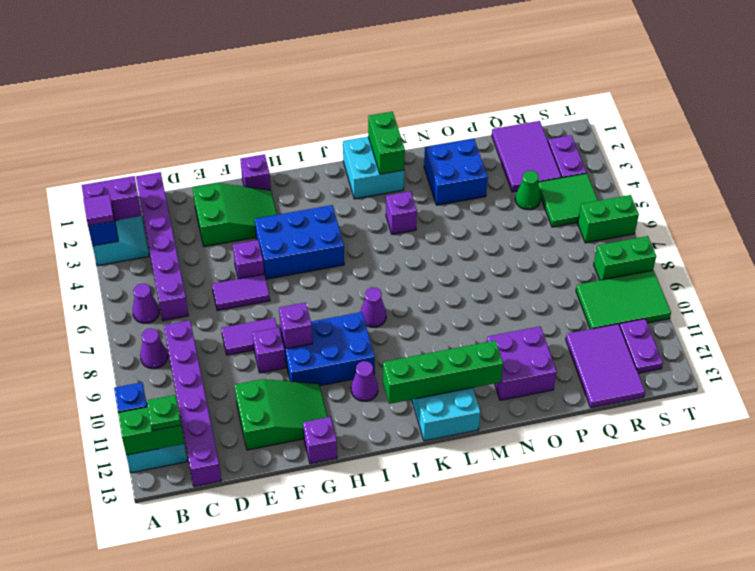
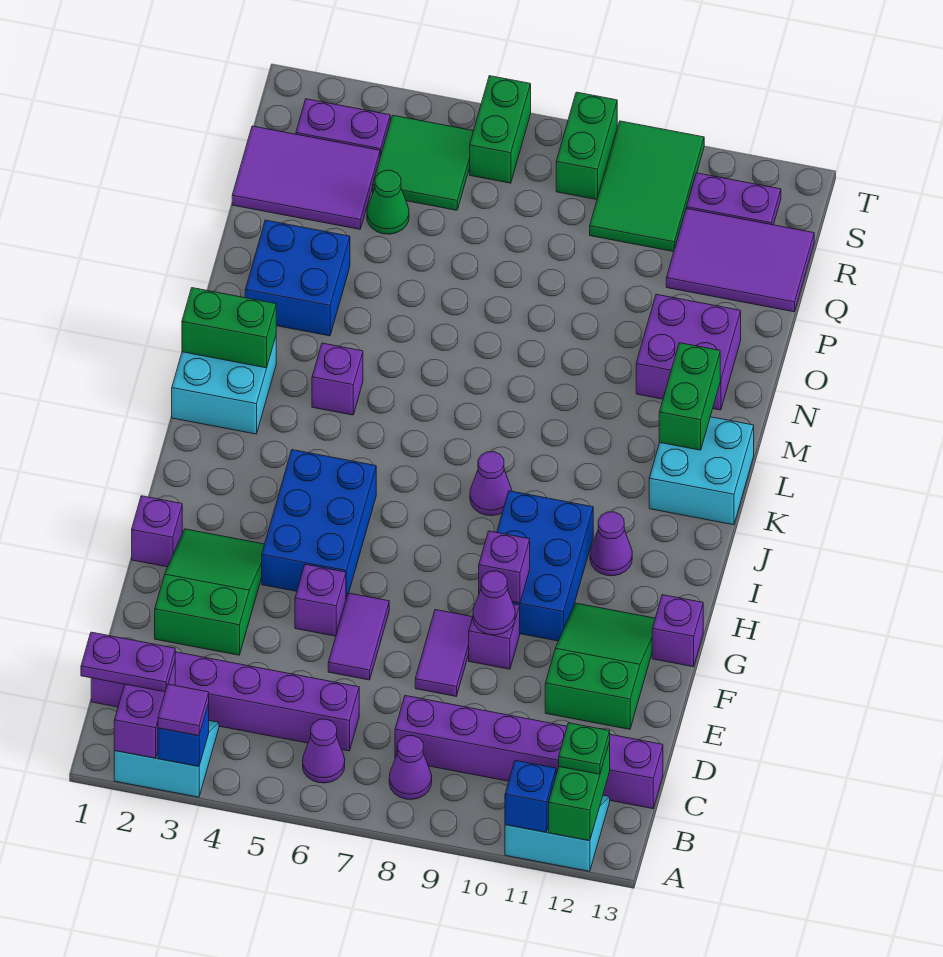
none -> purple 1x2 plate [81,632,175,692]
none -> purple 1x1 cone [473,571,515,635]
green 1x4 brick [383,341,503,404] -> green 1x2 brick [659,343,720,450]

